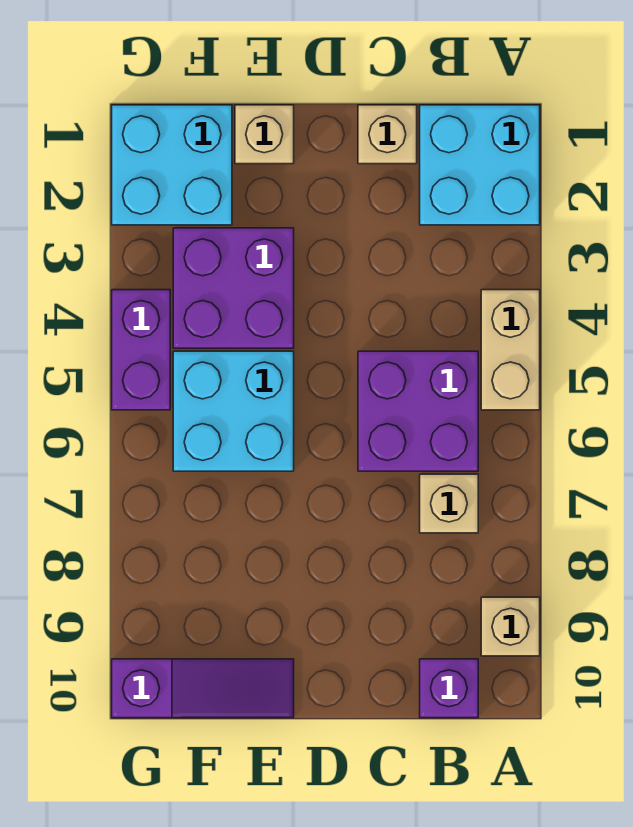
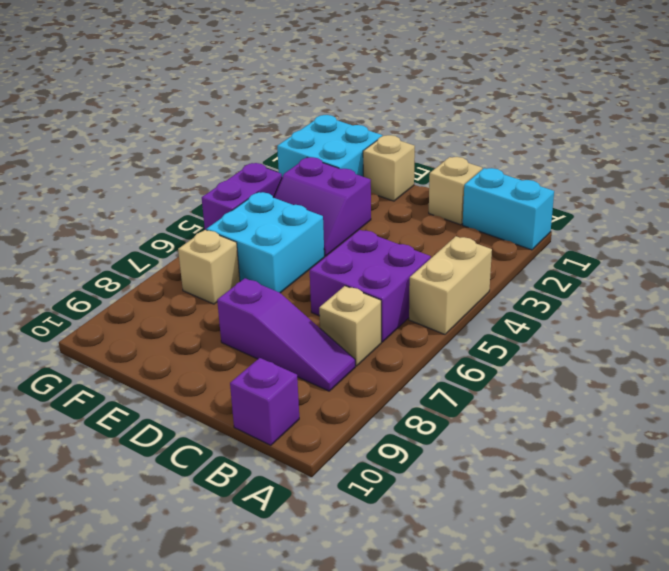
cyan 2x2 brick [420,105,540,225] -> cyan 1x2 brick [463,168,554,250]
tan 1x1 brick [481,597,540,656] -> tan 1x1 brick moved to [178,230,240,304]
purple 2x2 brick [173,228,294,348] -> purple 2x2 slope [273,157,371,256]
purple 1x3 slope [112,659,294,718] -> purple 1x3 slope moved to [217,278,355,391]

